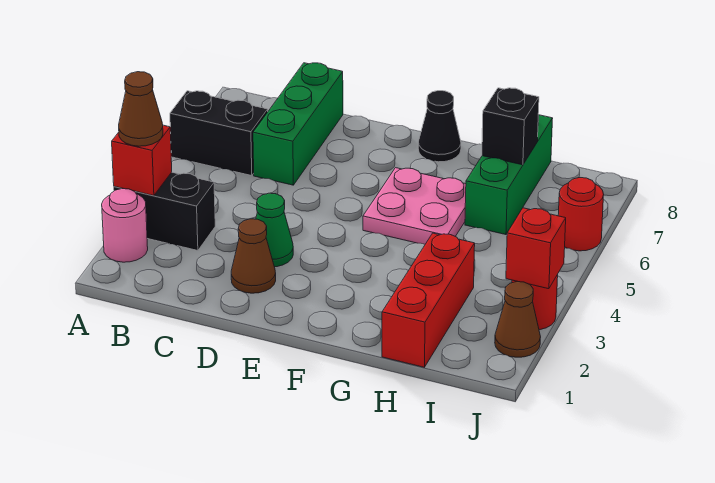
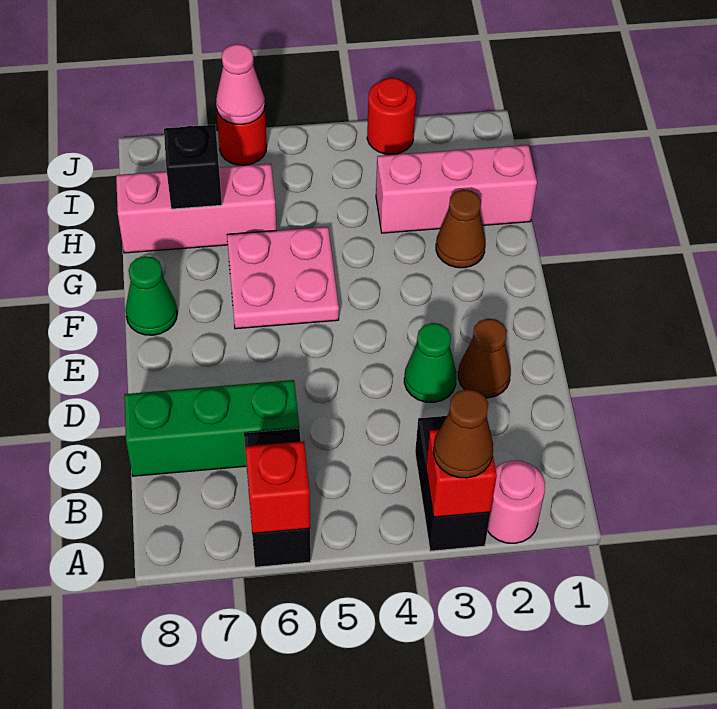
black 1x1 cone [418,91,461,162] -> green 1x1 cone [125,256,177,335]
red 1x3 brick [382,233,475,367] -> pink 1x3 brick [376,145,537,233]
green 1x3 brick [465,115,553,235] -> pink 1x3 brick [116,164,276,253]
brown 1x1 cone [495,282,540,357] -> brown 1x1 cone moved to [436,190,485,268]
red 1x1 brick [506,208,566,289] -> red 1x1 brick moved to [245,441,310,534]
none -> pink 1x1 cone [216,44,265,124]

